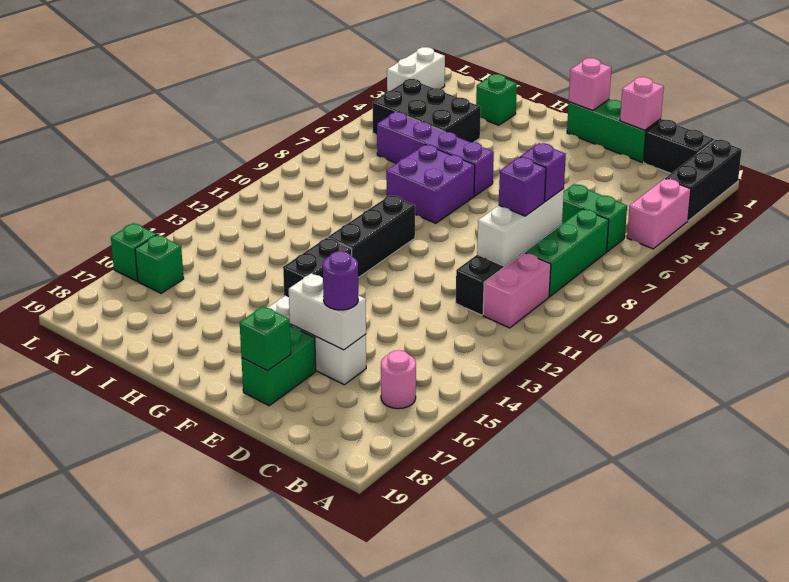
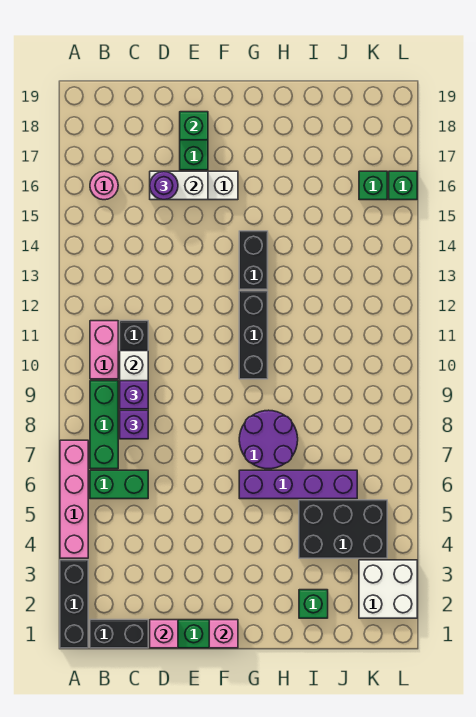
pink 1x2 brick [627,179,691,249] -> pink 1x4 brick [60,440,88,558]
purple 2x2 brick [386,145,475,223] -> purple 2x2 round brick [239,410,298,469]
white 1x2 brick [387,47,445,91] -> white 2x2 brick [359,560,417,618]

